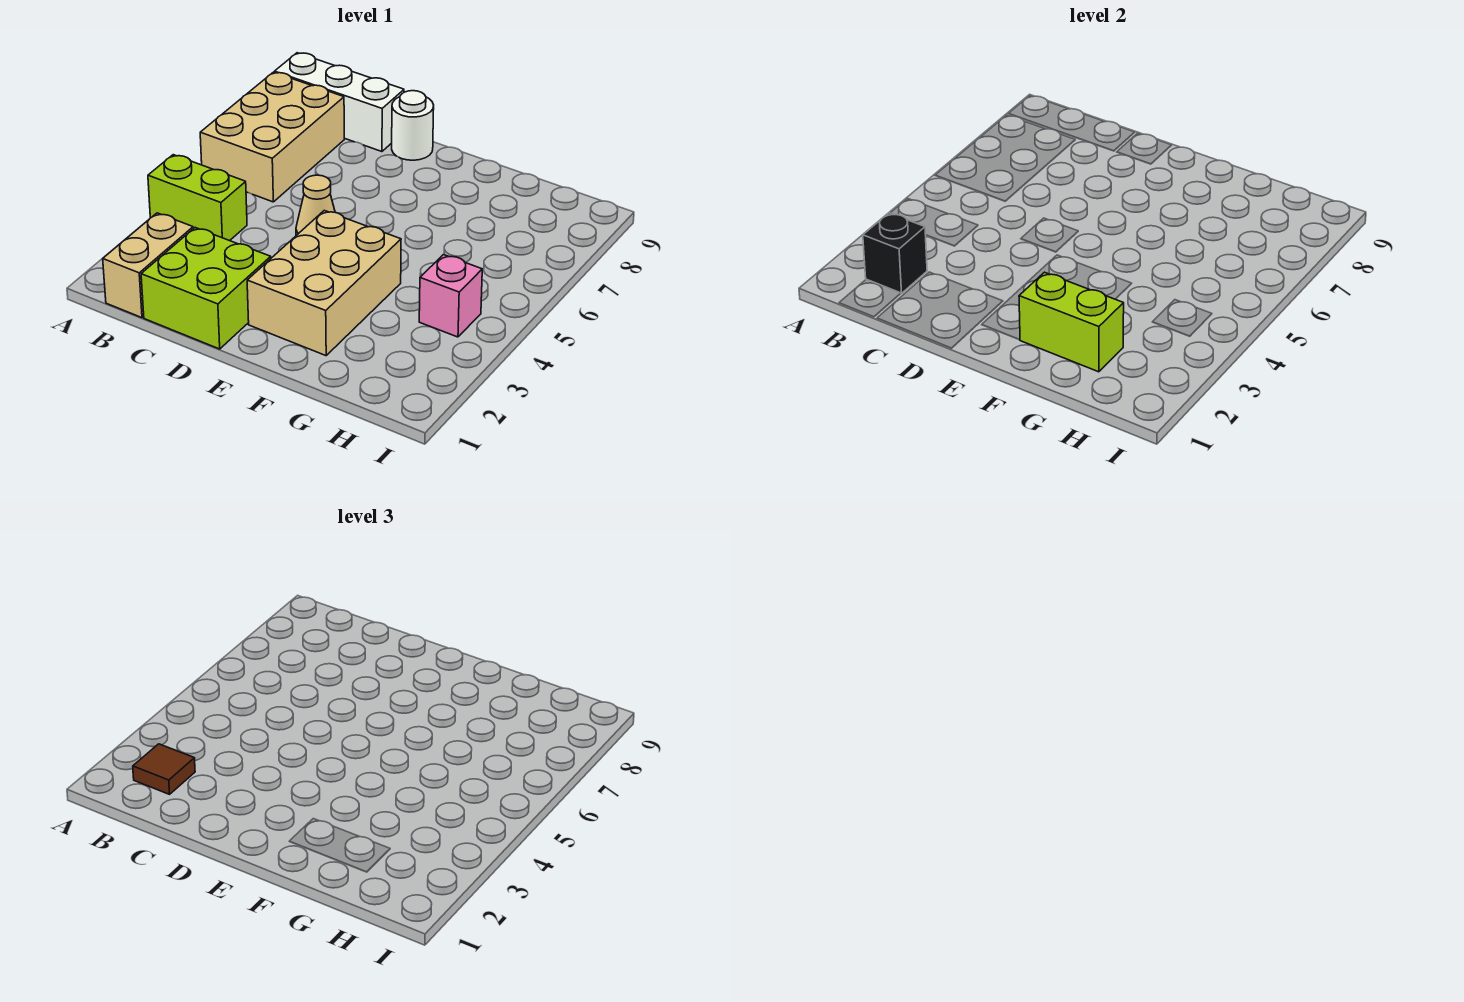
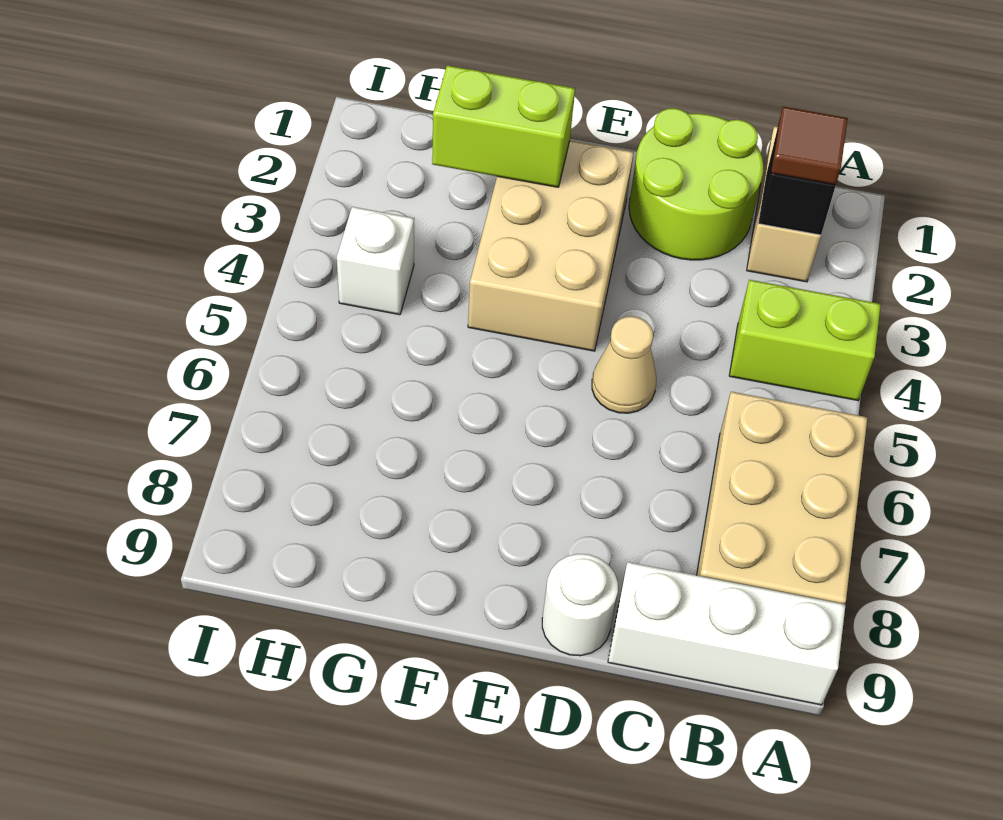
lime 2x2 brick [141,228,271,349] -> lime 2x2 round brick [629,108,764,260]
pink 1x1 brick [419,255,482,337] -> white 1x1 brick [337,207,414,315]

